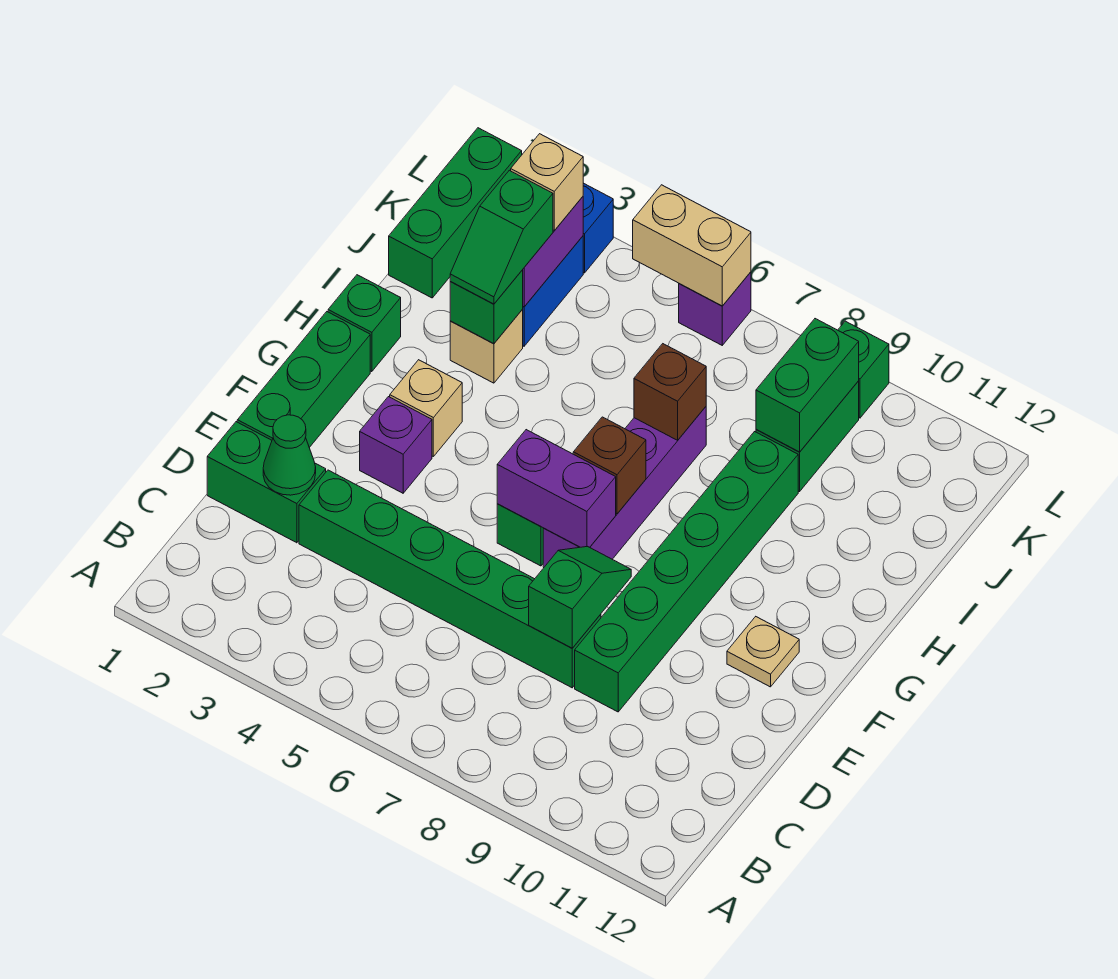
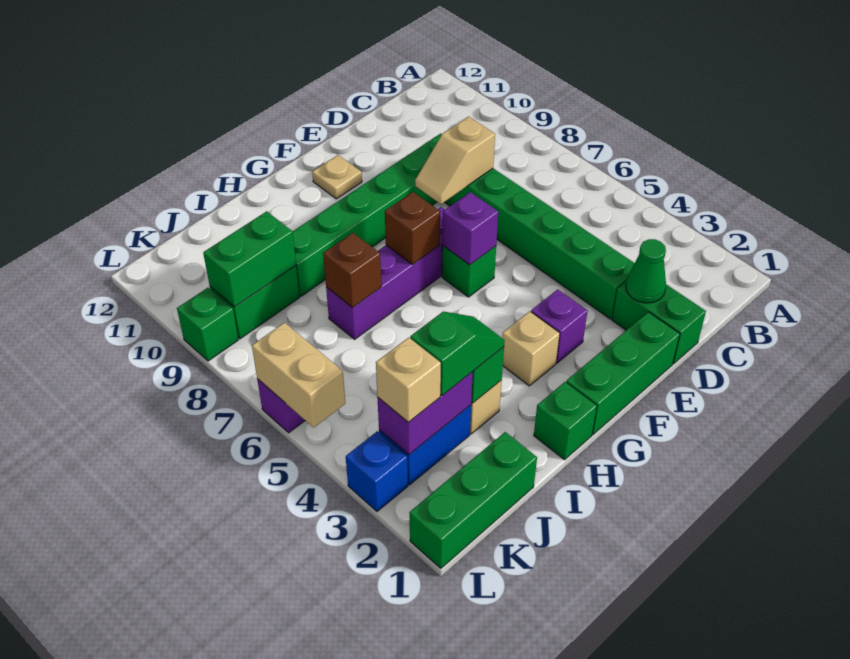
green 1x2 slope [529,547,631,648] -> tan 1x2 slope [415,117,495,204]
purple 1x2 brick [497,430,616,547] -> purple 1x1 brick [442,192,498,265]

